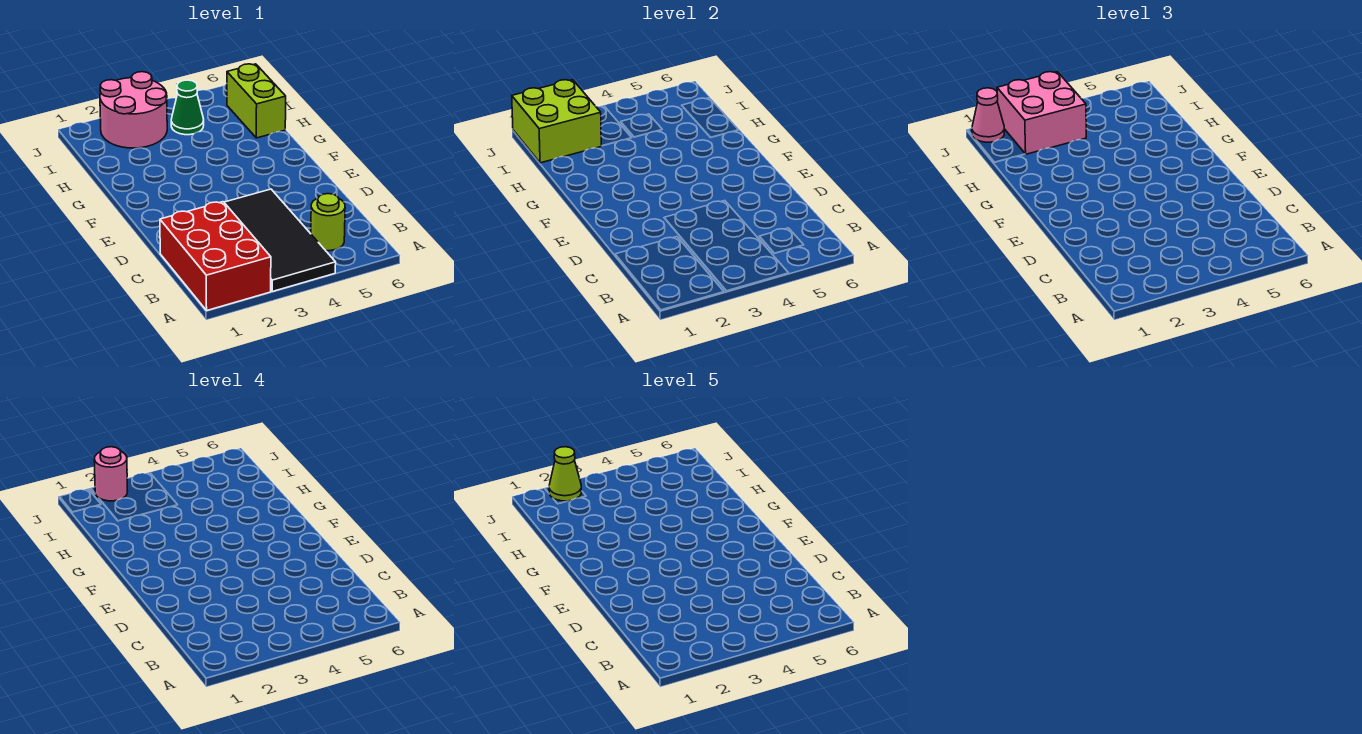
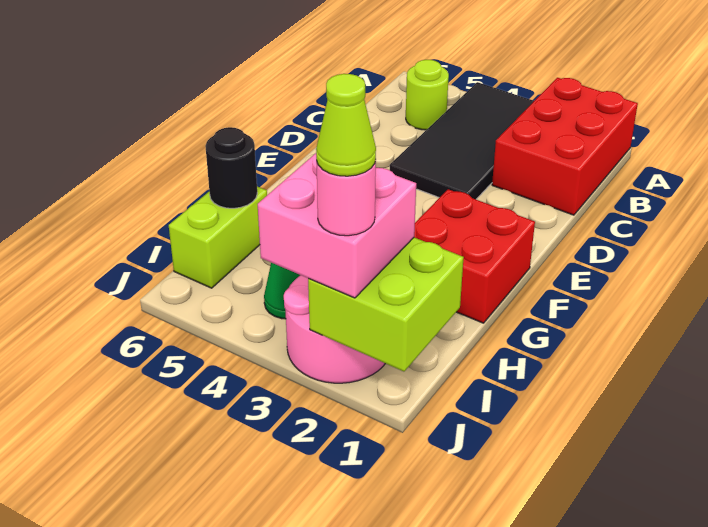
none -> red 2x2 brick [414,189,535,323]
none -> black 1x1 round brick [205,127,257,208]
pink 1x1 cone [972,88,1004,142] -> none

